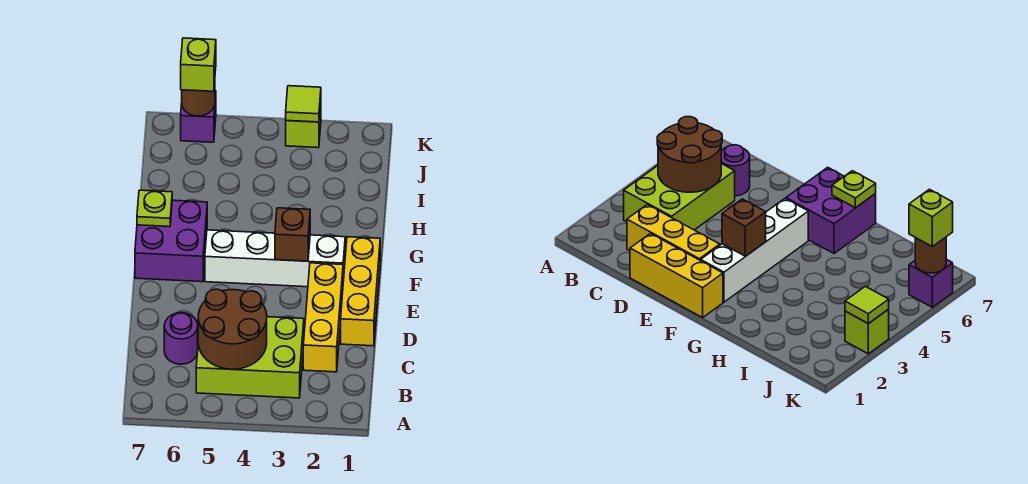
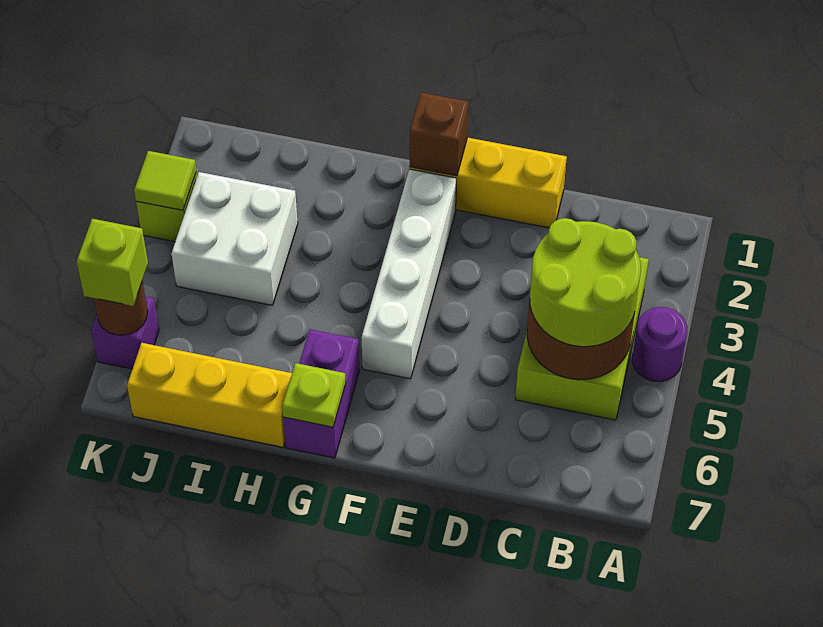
none -> lime 2x2 round brick [530,218,641,347]
yellow 1x3 brick [303,263,343,372] -> yellow 1x3 brick moved to [127,343,292,447]
purple 1x1 round brick [164,313,198,364] -> purple 1x1 round brick moved to [632,307,687,382]
brown 1x1 brick [275,208,310,261] -> brown 1x1 brick moved to [410,93,469,176]
purple 2x2 brick [135,200,207,282] -> purple 1x2 brick [283,329,360,458]
none -> white 2x2 brick [171,172,298,305]

